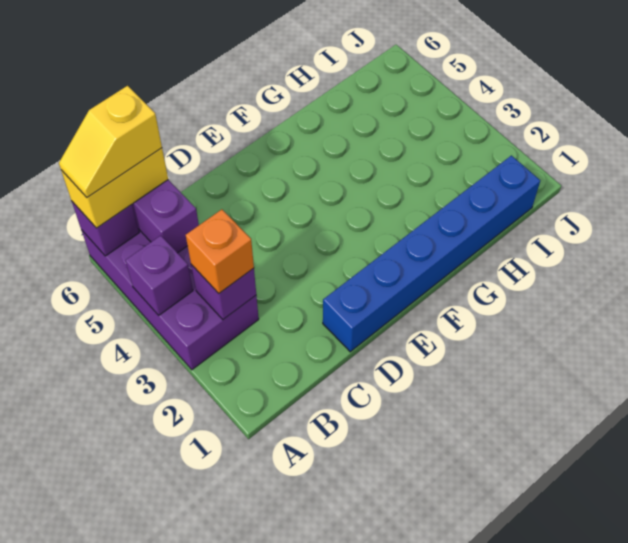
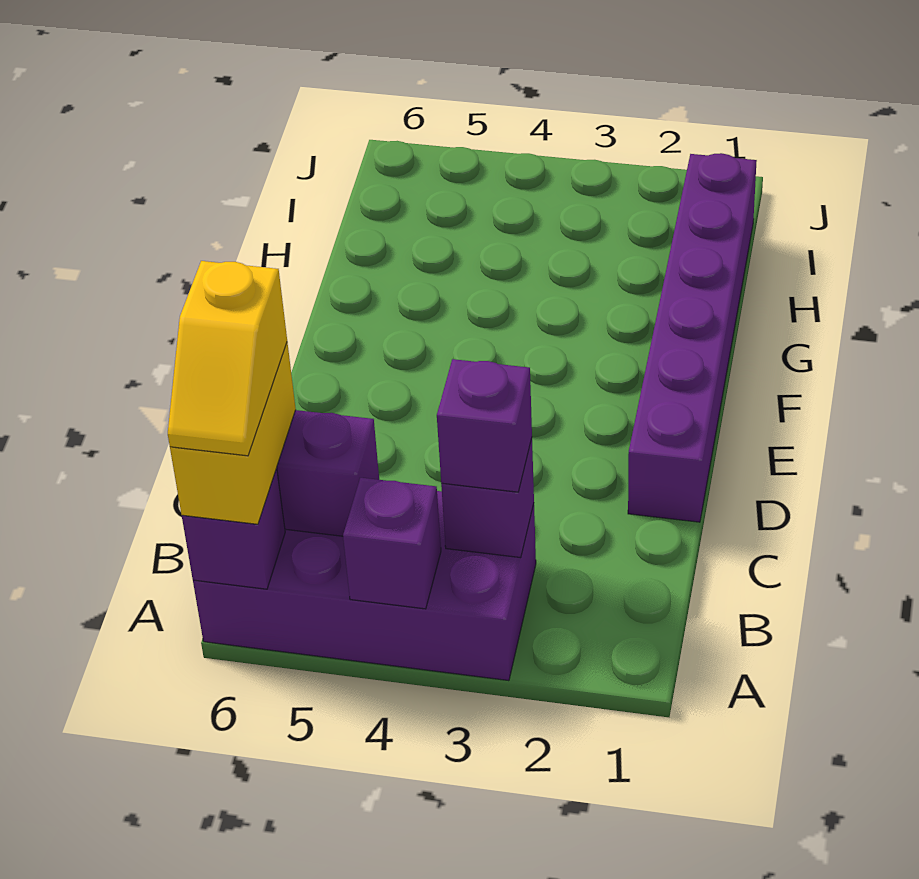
orange 1x1 brick [186,209,254,293] -> purple 1x1 brick [437,359,532,492]
blue 1x6 brick [323,156,540,352] -> purple 1x6 brick [628,153,757,522]

